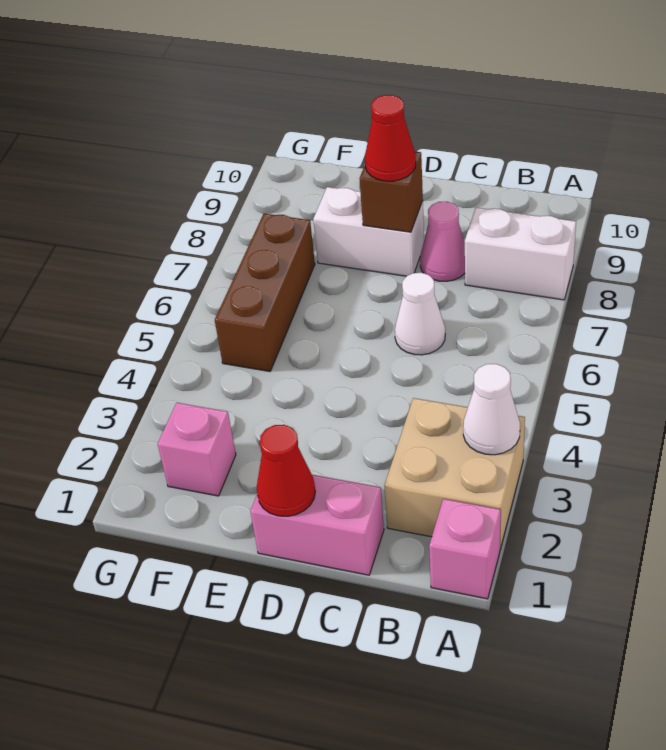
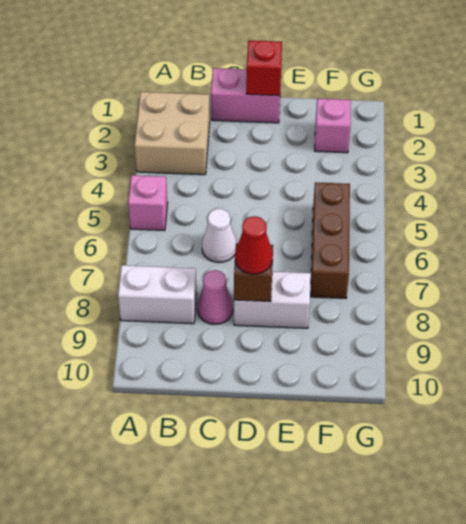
pink 1x1 brick [429,499,501,599] -> pink 1x1 brick moved to [128,175,168,231]
white 1x1 cone [463,364,520,455] -> none
red 1x1 cone [257,425,315,516] -> red 1x1 brick [246,41,282,96]

